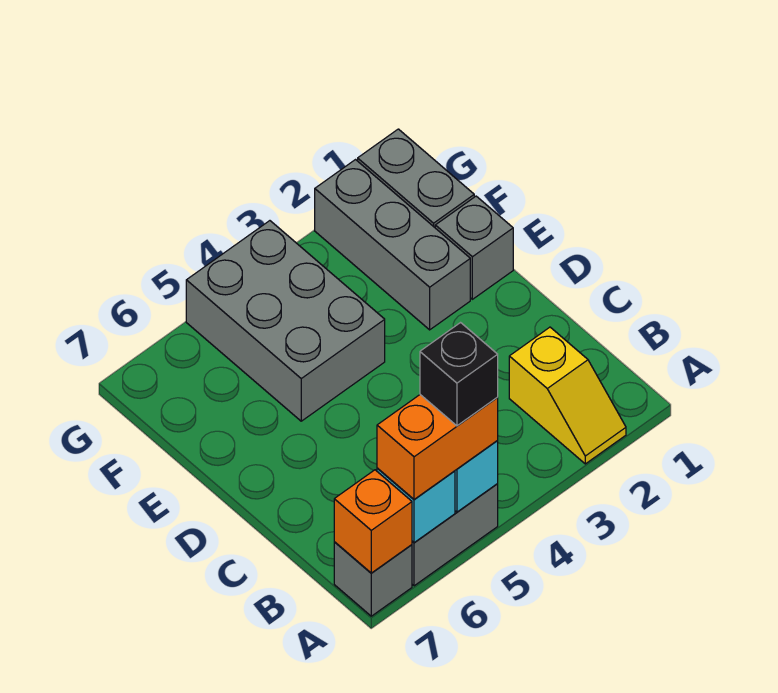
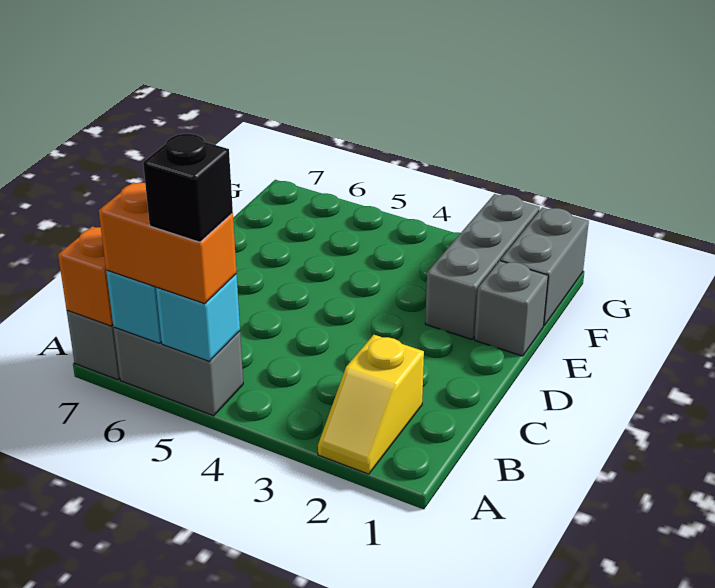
grey 2x3 brick [186,221,385,421] -> none

